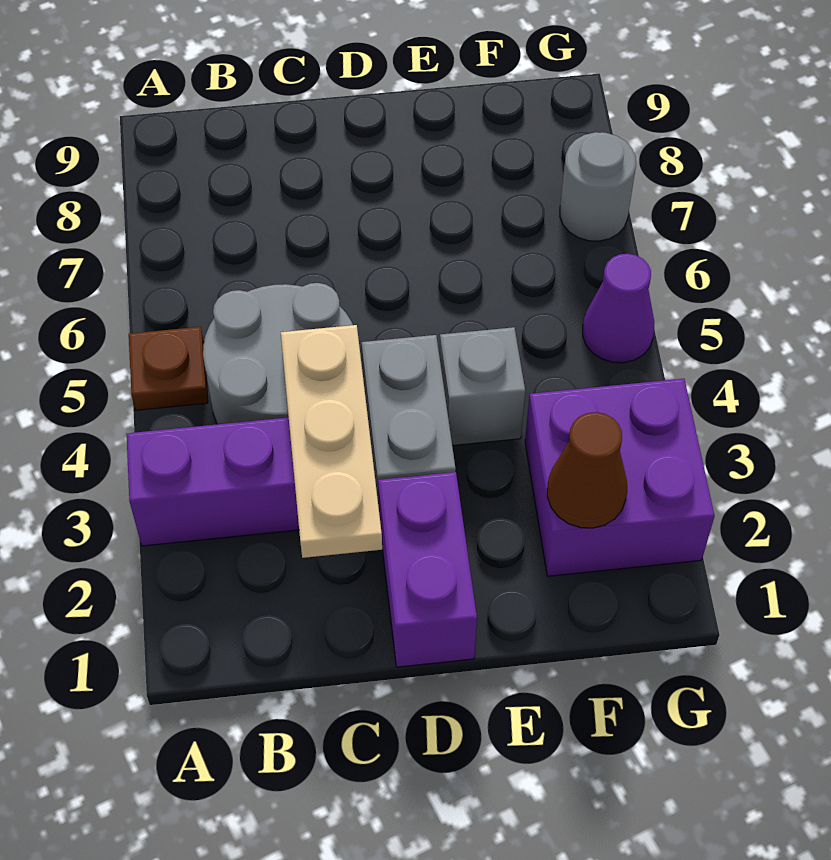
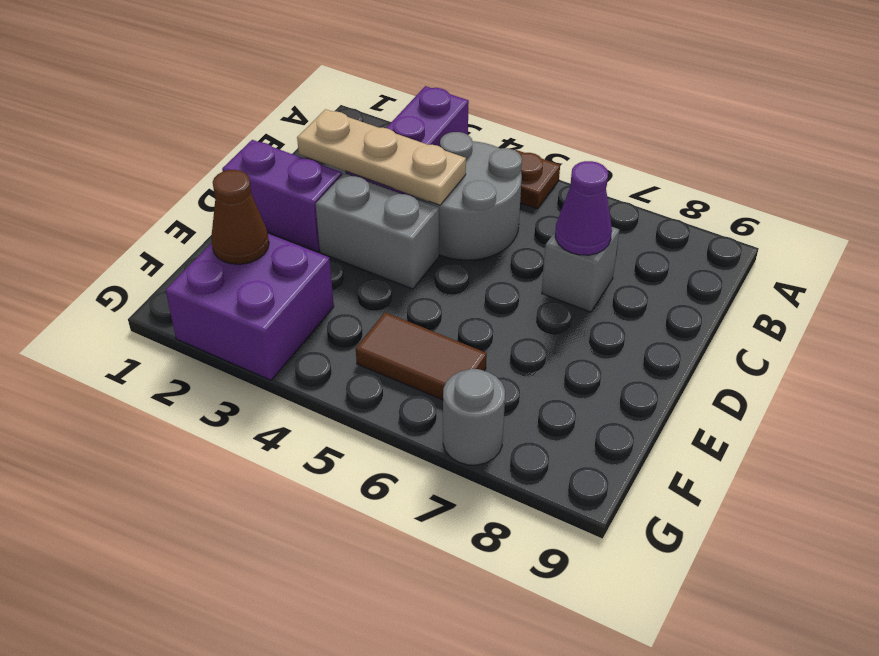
grey 1x1 brick [440,327,525,446] -> grey 1x1 brick moved to [542,227,620,312]
none -> brown 1x2 tile [356,312,487,400]
purple 1x1 cone [583,254,655,363] -> purple 1x1 cone moved to [555,161,612,255]

